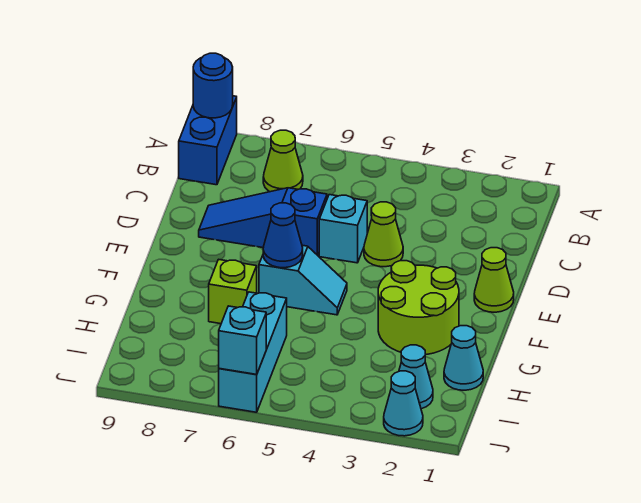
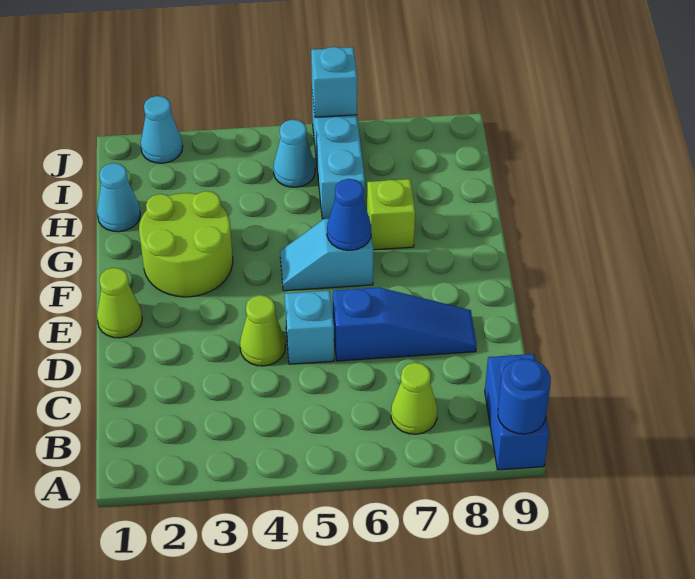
cyan 1x1 cone [399,345,433,409] -> cyan 1x1 cone moved to [273,120,315,187]

